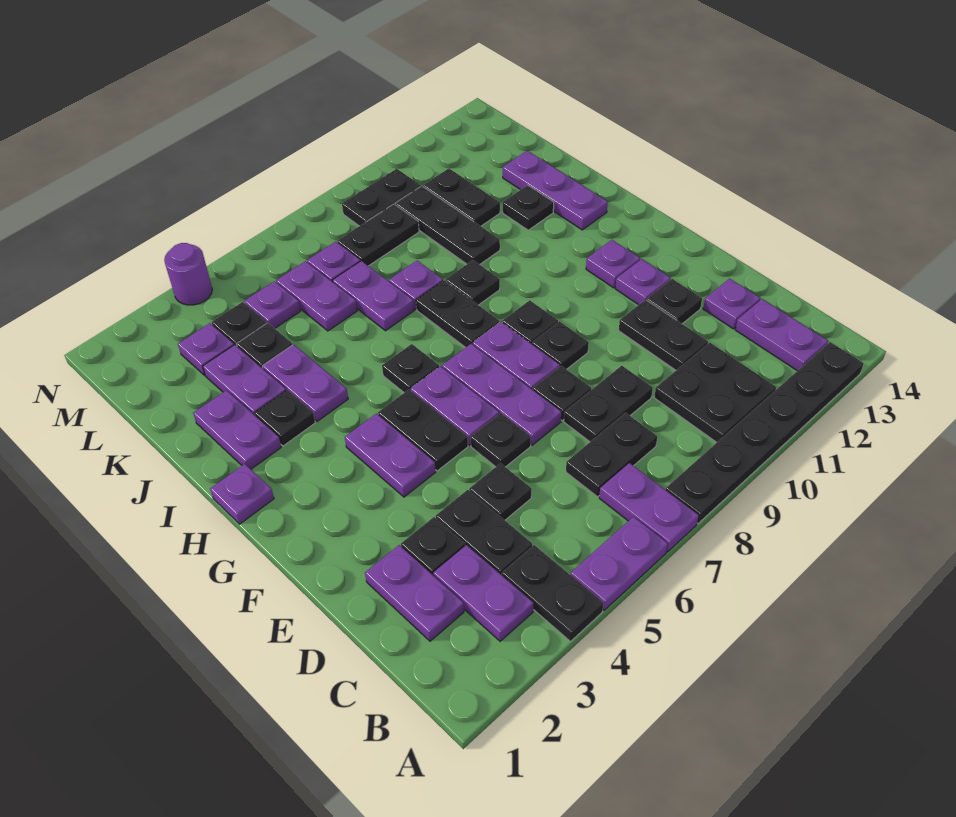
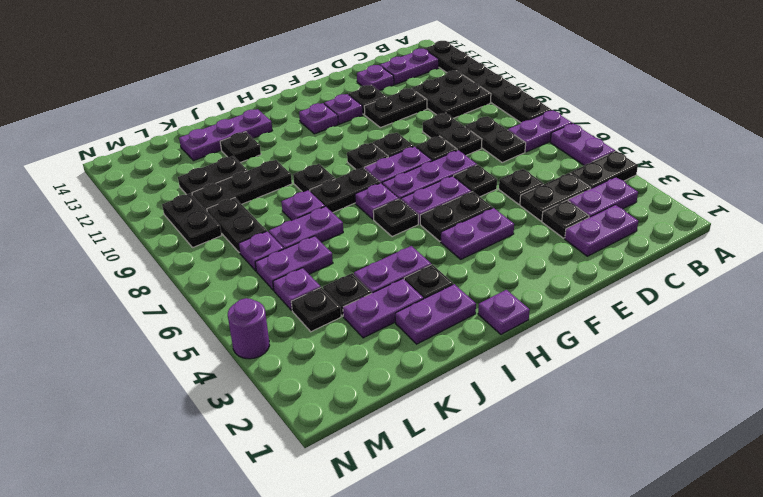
purple 1x1 plate [178,323,234,375] -> purple 1x1 plate moved to [355,183,399,219]

